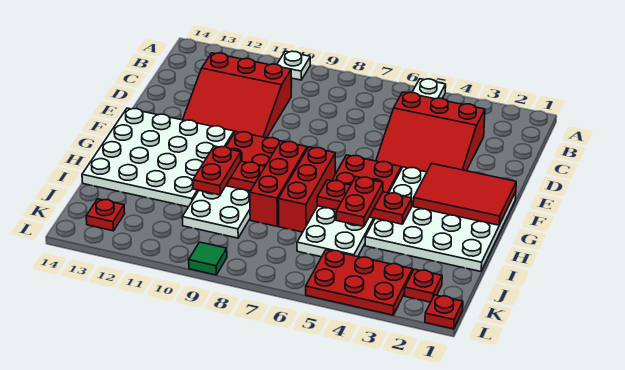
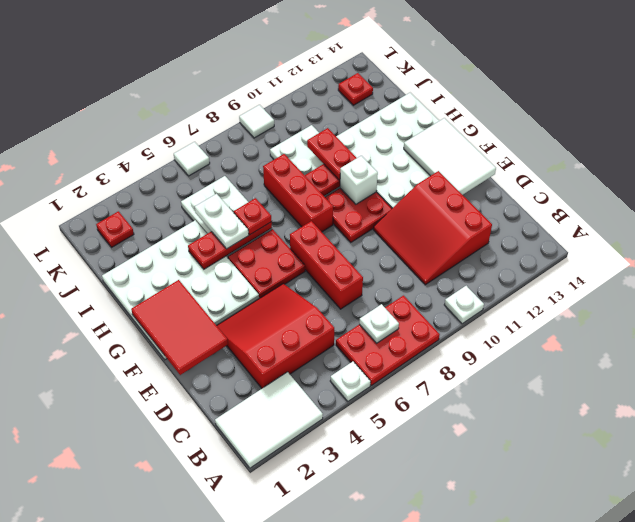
none -> white 2x3 tile [215,372,323,468]
none -> white 1x1 plate [359,304,399,343]
red 3x3 slope [183,53,291,138] -> red 3x3 slope turned to [373,171,492,285]
none -> white 2x3 tile [404,118,496,195]
red 2x3 tile [413,164,516,225] -> red 2x3 tile turned to [131,280,228,375]
red 1x3 brick [279,147,335,232] -> red 1x3 brick moved to [290,221,363,309]
none -> white 1x1 brick [340,156,378,204]
red 1x2 plate [336,177,383,227] -> white 1x2 plate [195,194,249,249]
red 2x3 plate [306,250,413,315] -> red 2x3 plate moved to [336,296,440,385]
red 1x1 plate [425,295,463,329] -> red 1x1 plate moved to [234,198,271,235]
none -> white 1x1 tile [174,142,210,176]
green 1x1 tile [189,242,227,275] -> white 1x1 tile [239,105,274,138]

